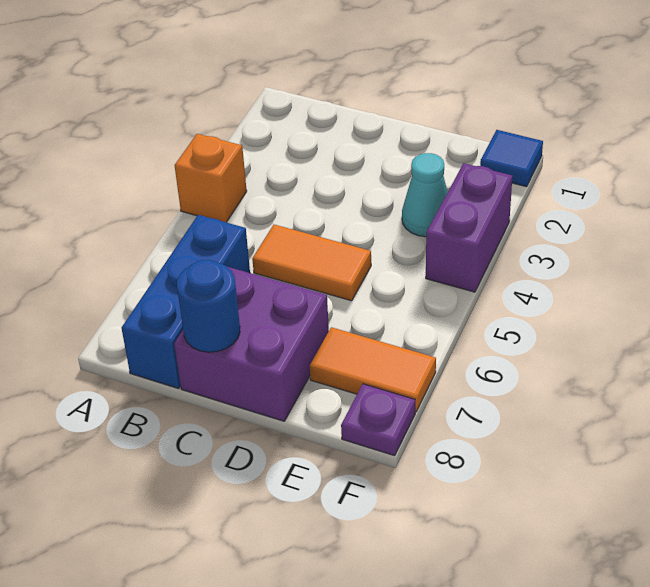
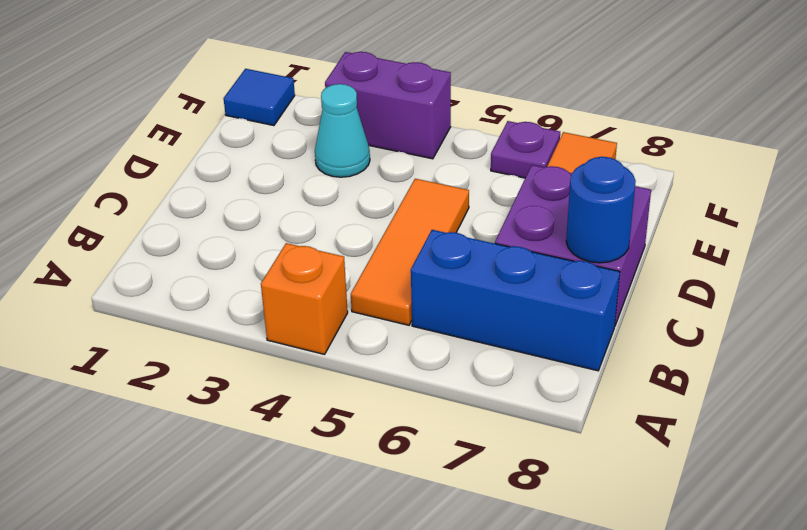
orange 1x2 tile [252,225,371,301] -> orange 1x3 tile [351,179,469,325]
purple 1x1 plate [341,384,415,456] -> purple 1x1 plate moved to [491,121,560,178]

